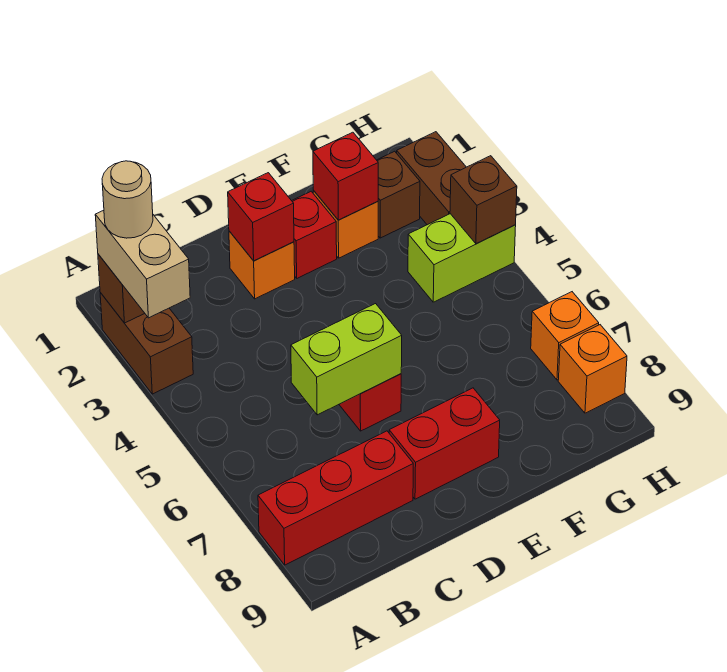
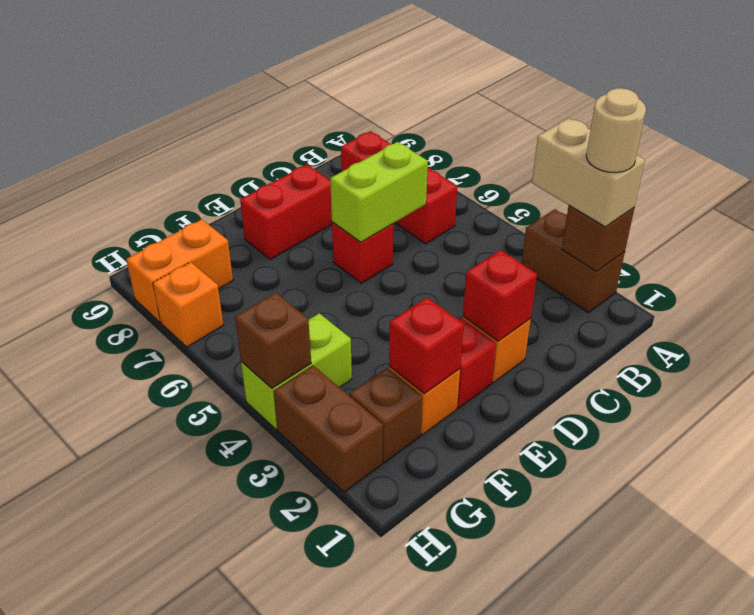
red 1x3 brick [258,431,413,565] -> red 1x3 brick turned to [341,131,457,244]
orange 1x1 brick [558,325,627,413] -> orange 1x2 brick [126,219,233,322]

